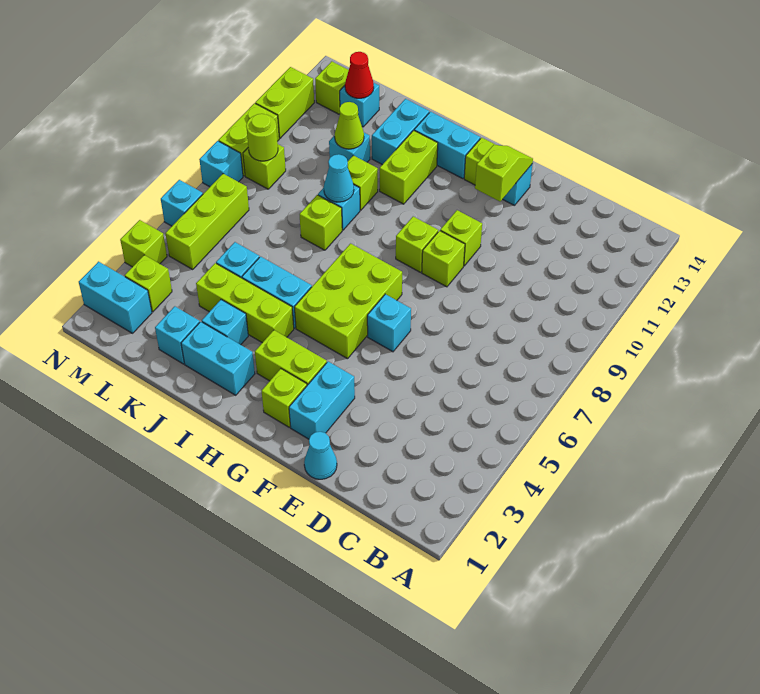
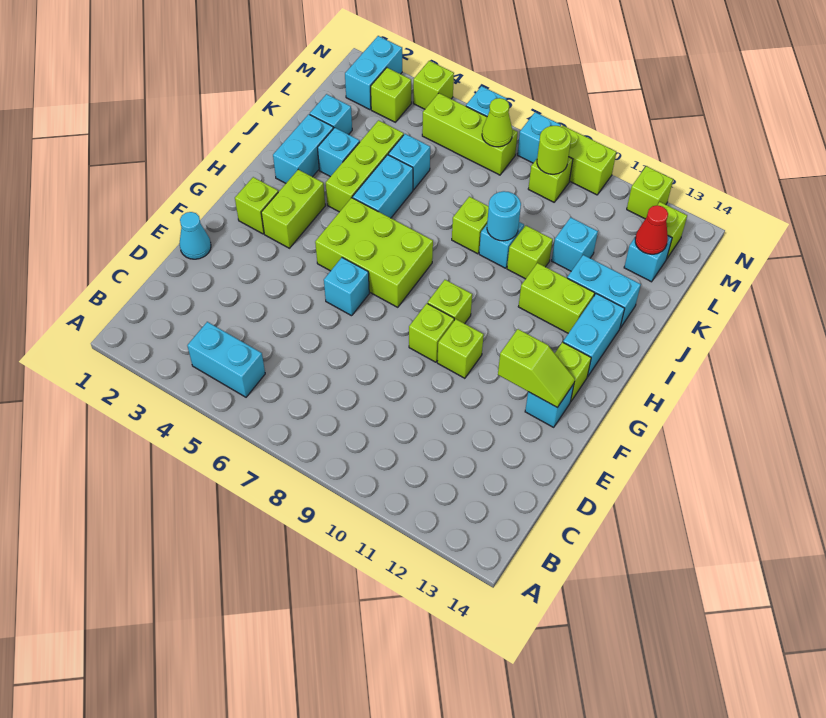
cyan 1x2 brick [289,362,355,439] -> cyan 1x2 brick moved to [187,322,265,397]
cyan 1x1 cone [324,154,354,202] -> cyan 1x1 round brick [487,191,521,241]
lime 1x1 cone [335,102,364,149] -> lime 1x1 cone moved to [482,98,512,147]
lime 1x2 brick [255,67,314,138] -> lime 1x1 brick [627,166,673,219]

